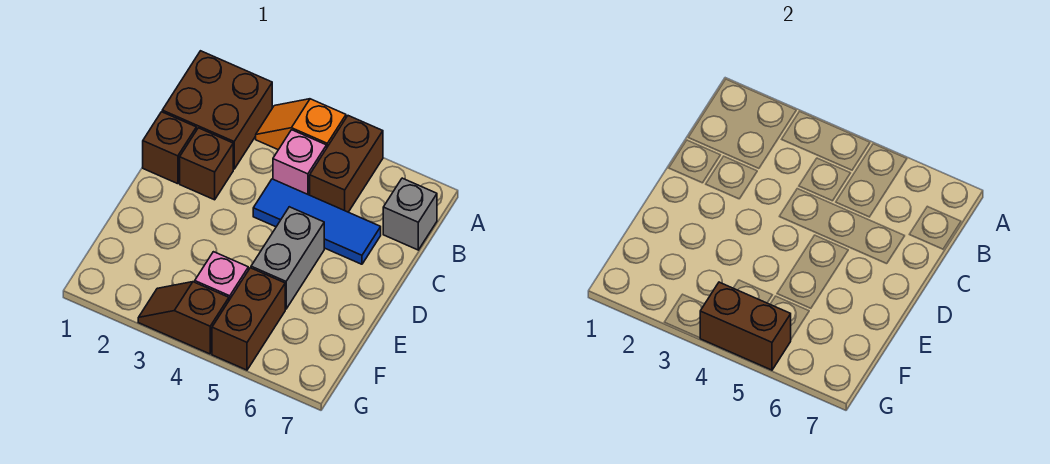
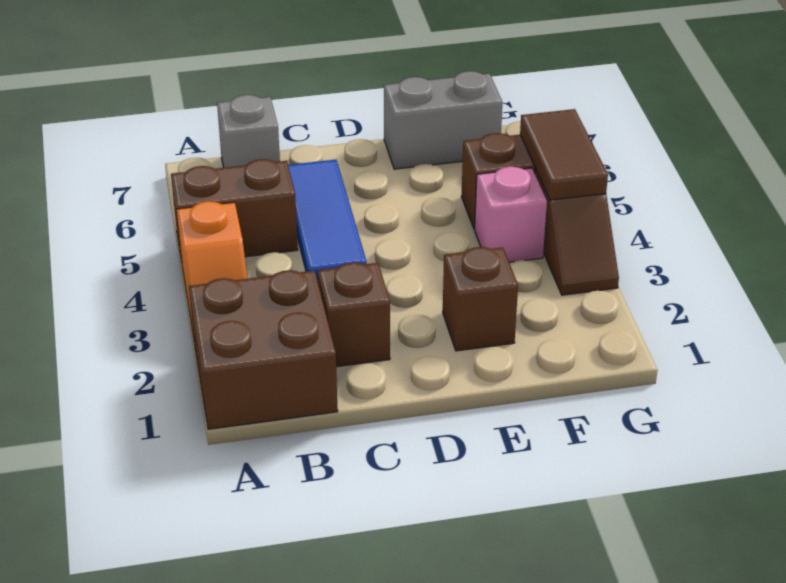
pink 1x1 brick [273,130,327,195] -> none
brown 1x1 brick [143,112,196,184] -> brown 1x1 brick moved to [443,247,518,351]
grey 1x2 brick [251,207,324,309] -> grey 1x2 brick moved to [384,71,502,169]
brown 1x2 brick [700,282,791,370] -> brown 1x2 tile [520,109,608,200]

